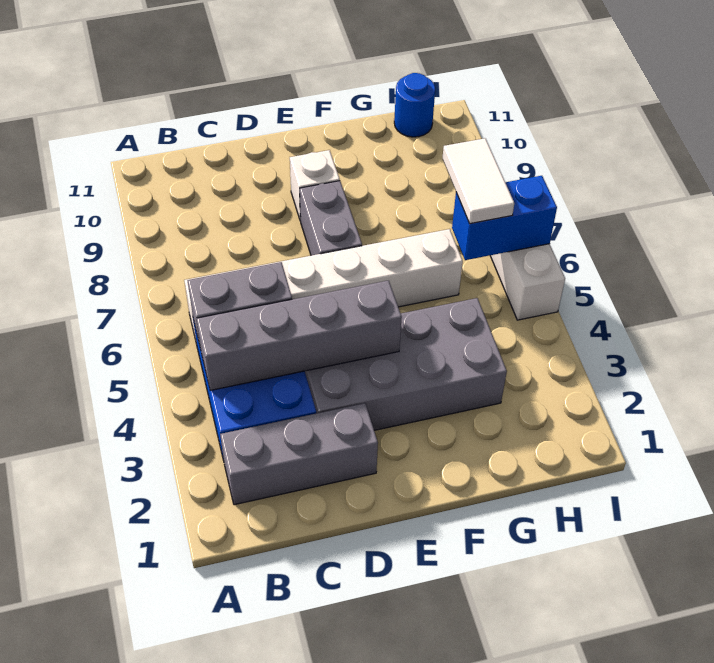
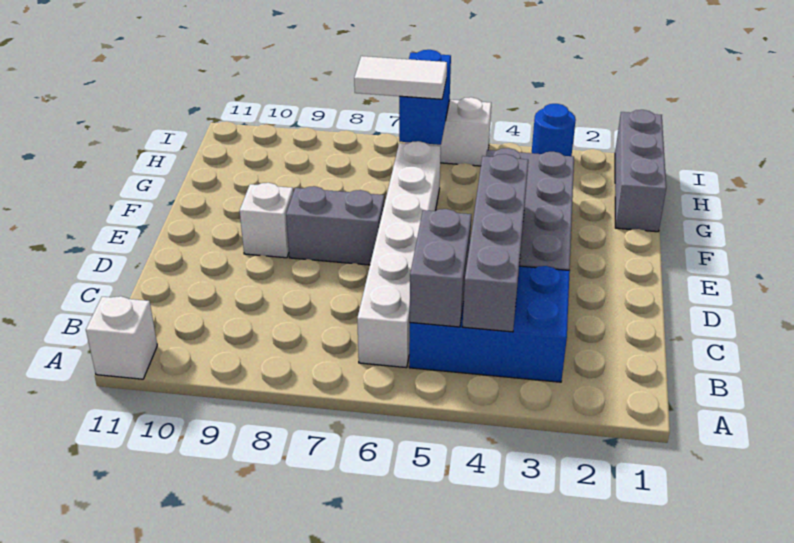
none -> white 1x1 brick [86,296,157,379]
grey 1x3 brick [220,403,378,505] -> grey 1x3 brick moved to [615,110,666,232]
blue 1x1 round brick [394,73,435,137] -> blue 1x1 round brick moved to [532,104,576,156]

